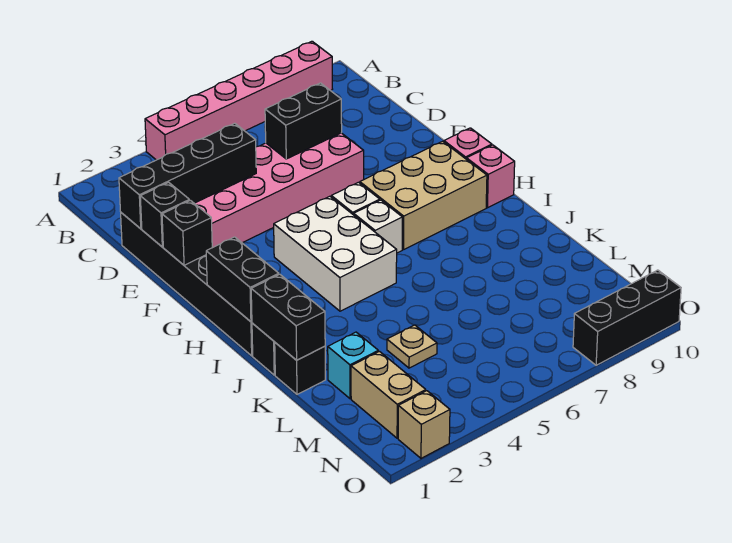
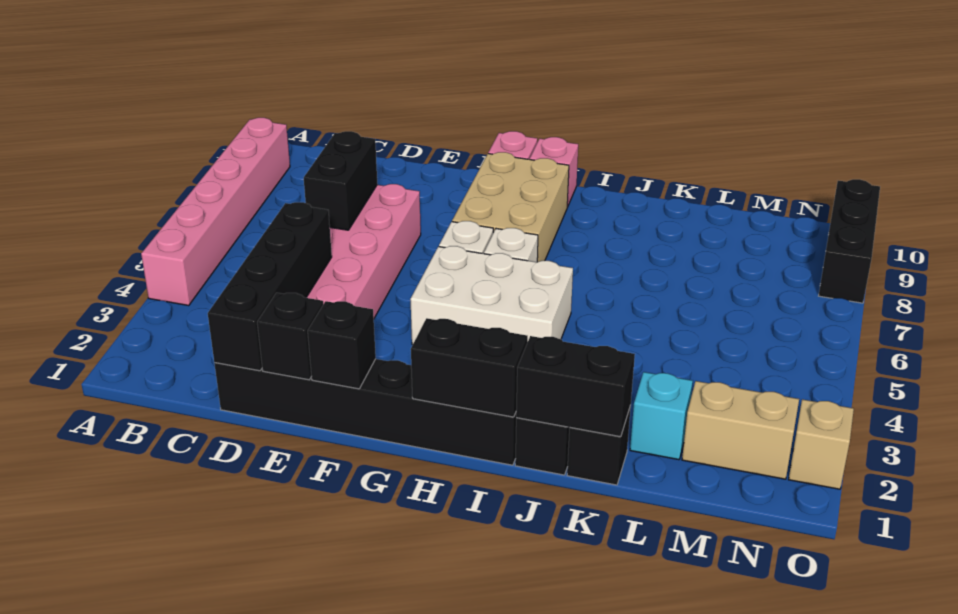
tan 1x1 plate [387,325,437,368] -> none

